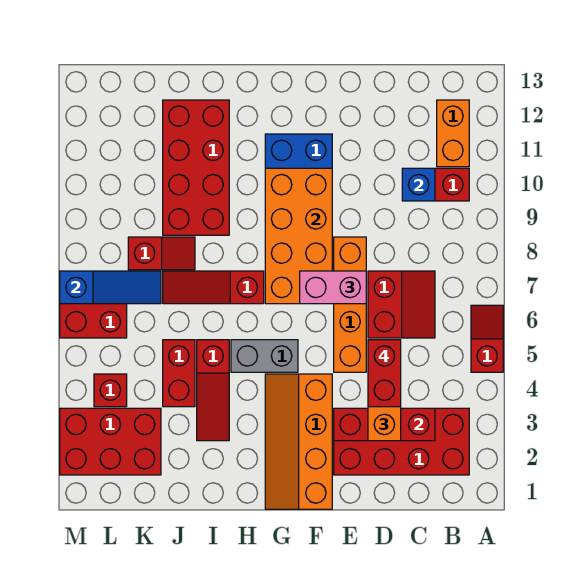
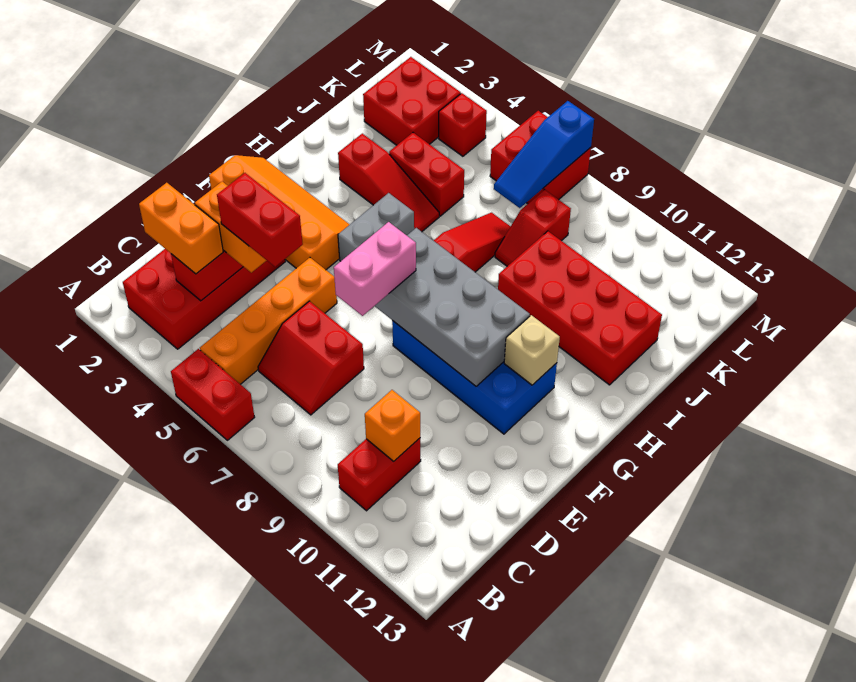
red 1x2 slope [471,305,503,372] -> red 1x2 brick [171,349,255,440]
orange 1x2 brick [437,100,469,167] -> orange 1x2 brick moved to [139,183,223,274]
blue 1x1 brick [402,168,435,201] -> orange 1x1 brick [365,390,420,461]
orange 1x4 brick [334,237,366,372] -> orange 1x4 brick turned to [200,258,337,384]
orange 2x4 brick [265,168,332,304] -> grey 2x4 brick [375,228,530,386]
none -> tan 1x1 brick [504,315,560,385]
red 1x3 slope [197,340,229,441] -> red 1x3 slope turned to [338,134,439,232]
red 2x3 brick [60,408,161,475] -> red 2x2 brick [363,57,461,145]

